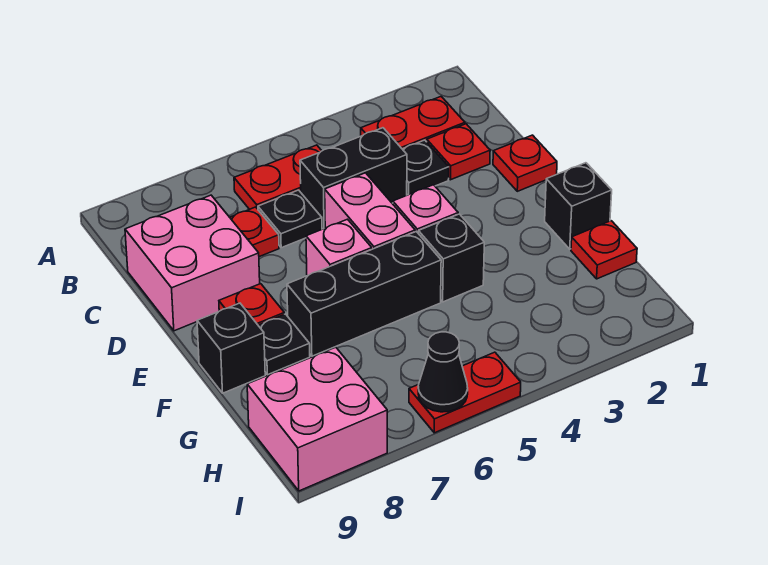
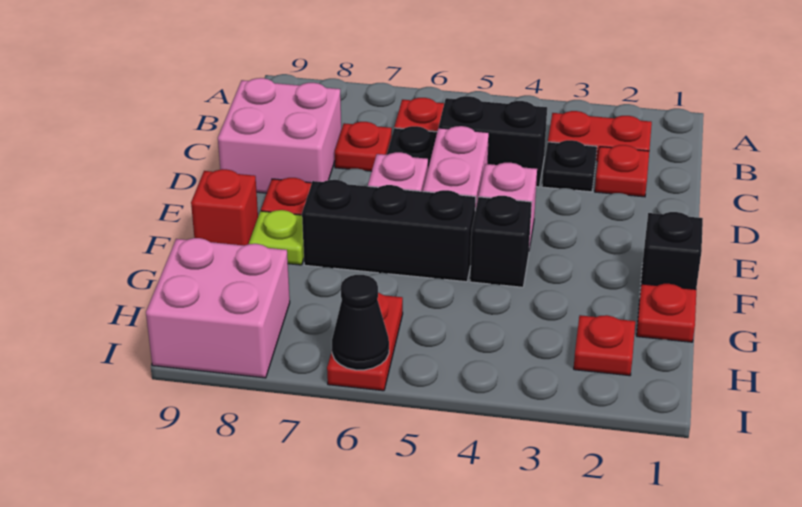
red 1x1 plate [493,135,557,191] -> red 1x1 plate moved to [574,315,635,376]
black 1x1 plate [258,314,310,375] -> lime 1x1 plate [249,210,304,265]
black 1x1 brick [197,303,265,393] -> red 1x1 brick [191,169,258,245]
red 1x2 plate [409,352,521,433] -> red 1x2 plate turned to [327,293,403,391]

